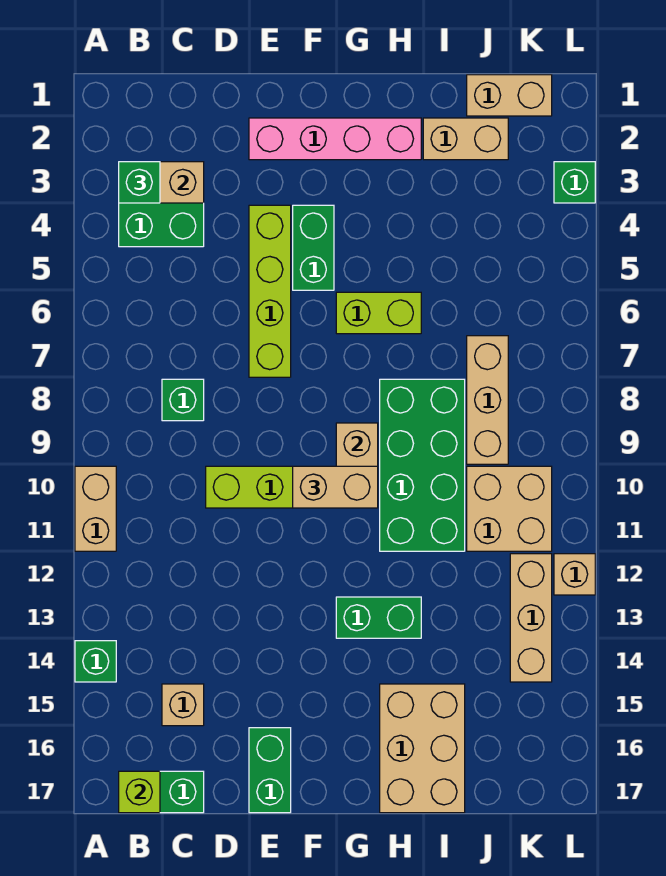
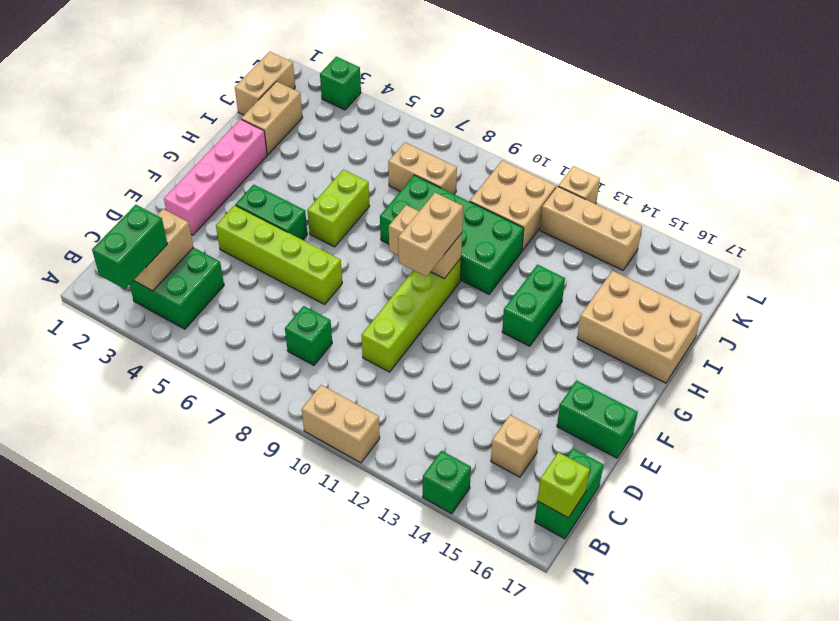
green 1x1 brick [119,162,160,203] -> green 1x2 brick [92,205,167,289]
tan 1x3 brick [467,336,508,464] -> tan 1x2 brick [388,142,457,194]

